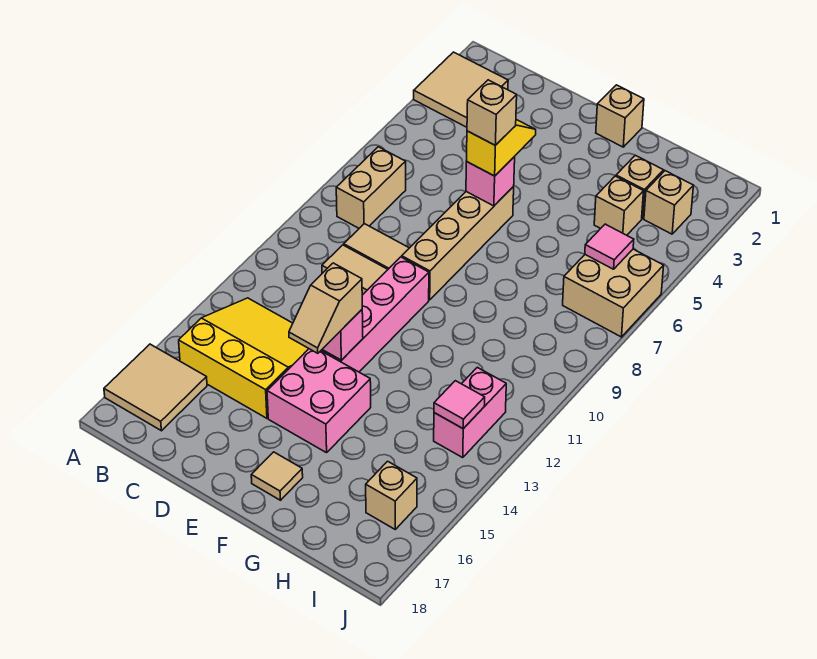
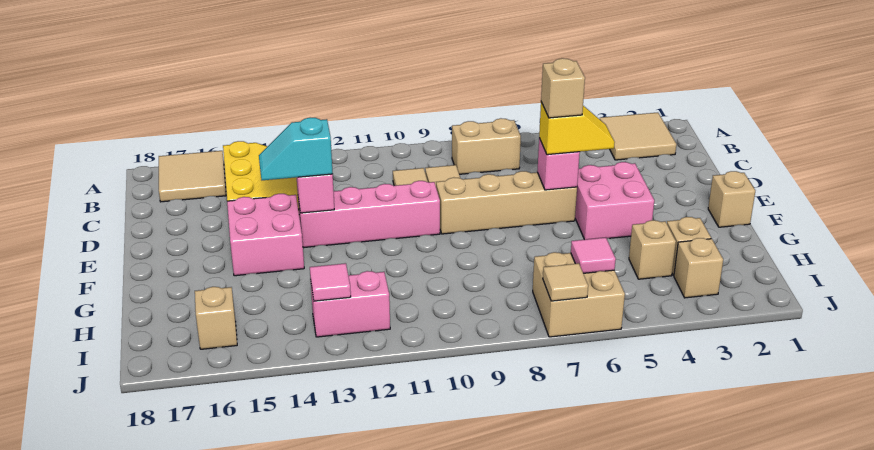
none -> pink 2x2 brick [575,162,654,240]
tan 1x2 slope [289,263,362,353] -> cyan 1x2 slope [259,118,333,180]
tan 1x1 tile [251,452,303,500] -> tan 1x1 tile moved to [543,263,588,301]

